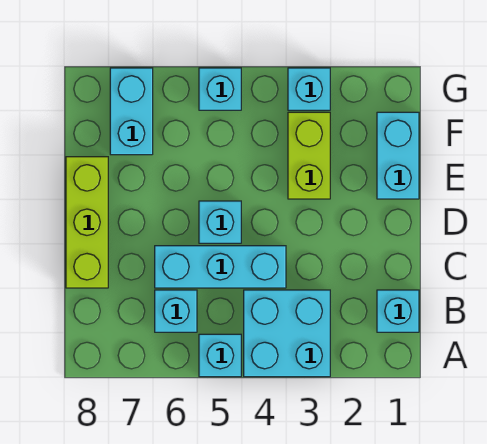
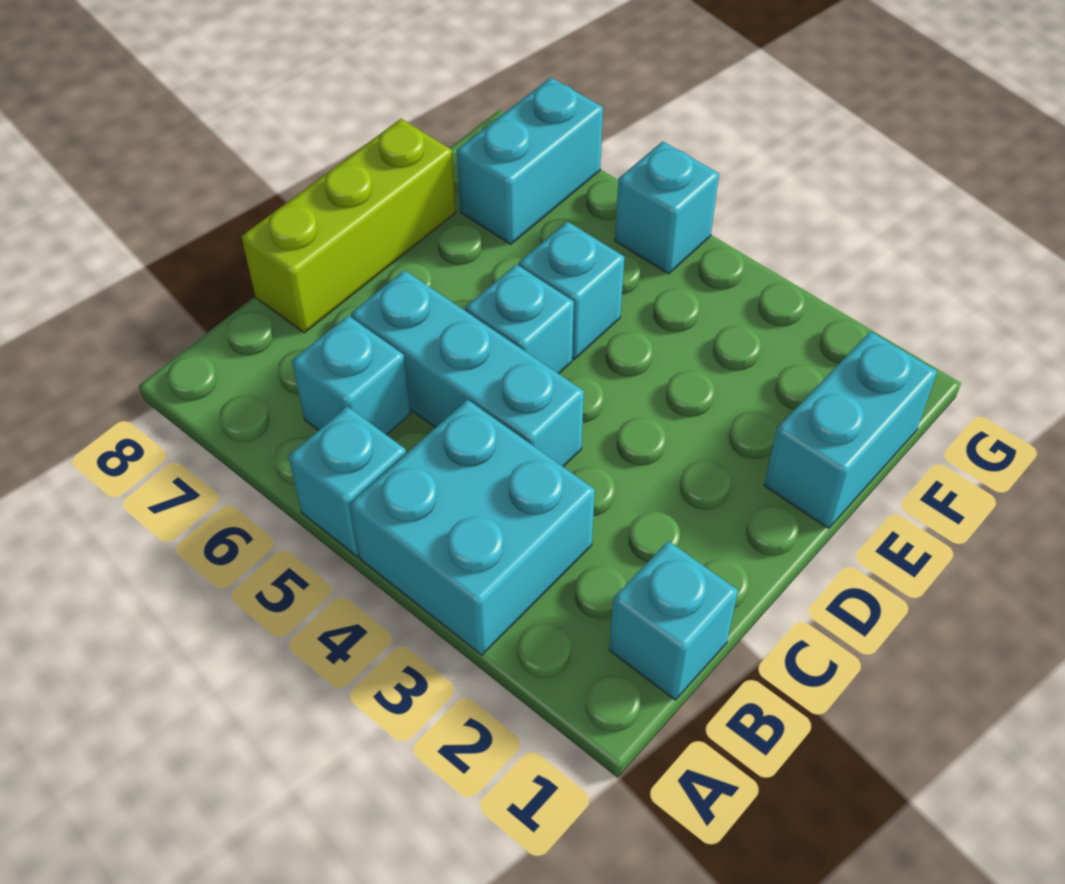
lime 1x2 brick [288,112,330,199] -> none
cyan 1x1 brick [288,68,330,110] -> cyan 1x1 brick moved to [519,221,624,359]

